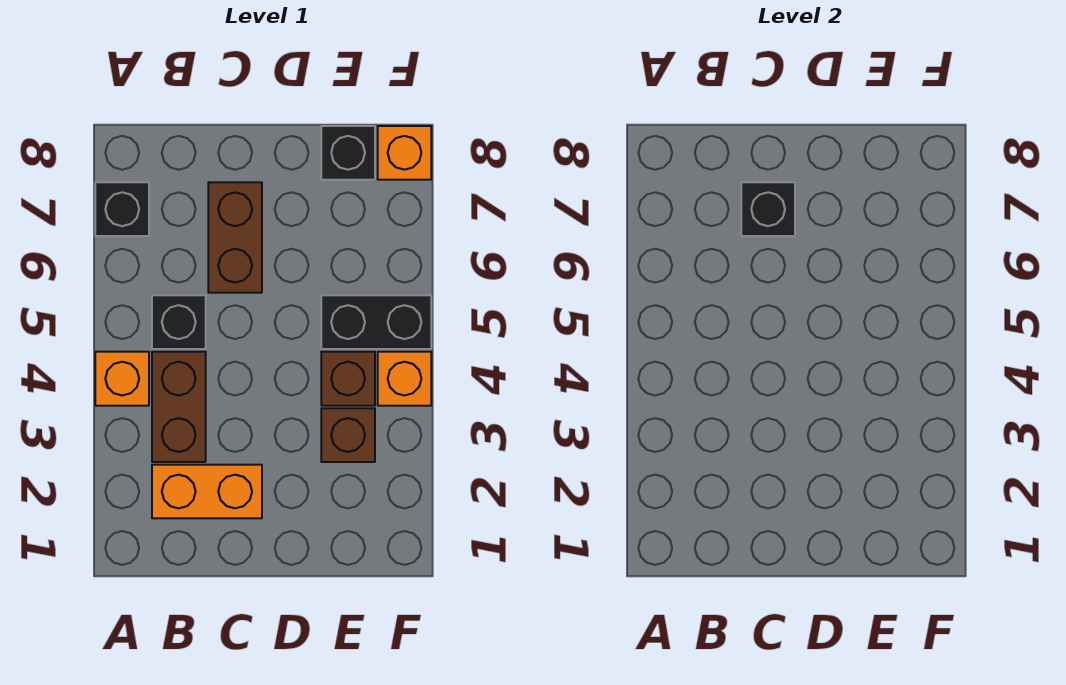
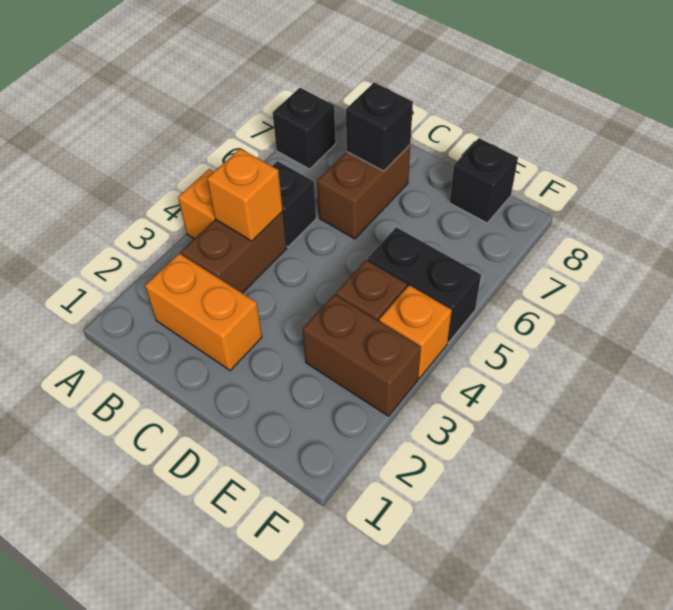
brown 1x1 brick [321,408,375,462] -> brown 1x2 brick [303,294,421,416]
orange 1x1 brick [378,126,431,180] -> orange 1x1 brick moved to [207,149,283,241]

